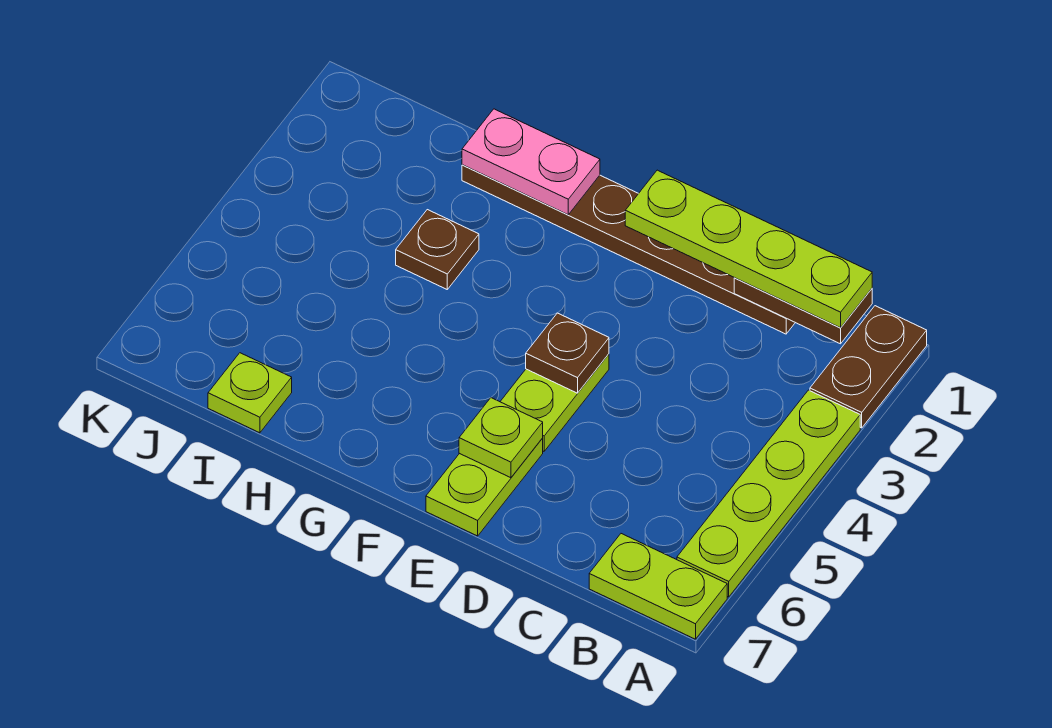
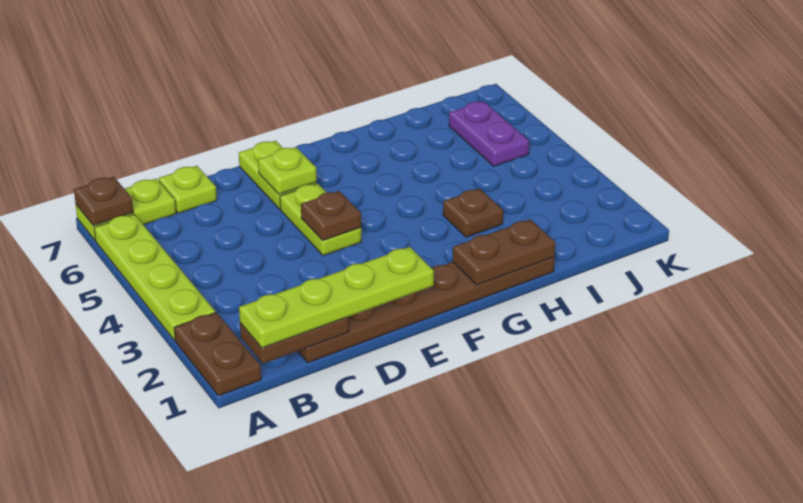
none -> brown 1x1 plate [74,177,133,226]
pink 1x2 plate [462,109,600,215] -> brown 1x2 plate [452,219,555,285]
lime 1x1 plate [208,353,292,433] -> lime 1x1 plate moved to [159,166,217,213]
none -> purple 1x2 plate [449,101,529,166]

